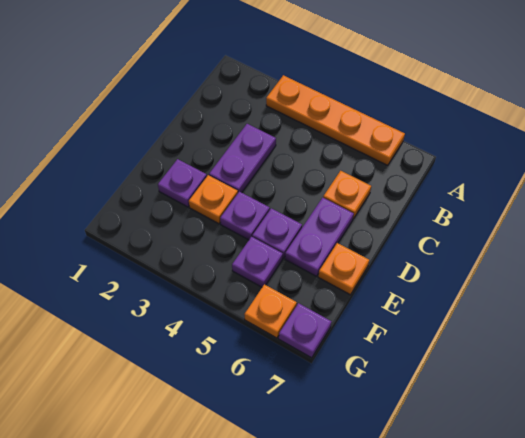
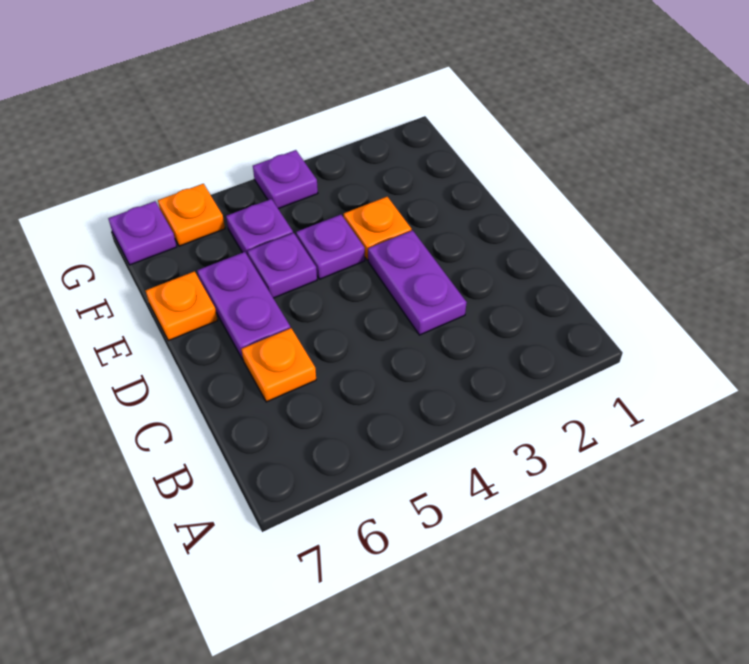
orange 1x4 plate [266,75,405,166] -> none
purple 1x1 plate [158,159,207,207] -> purple 1x1 plate moved to [253,150,318,209]

